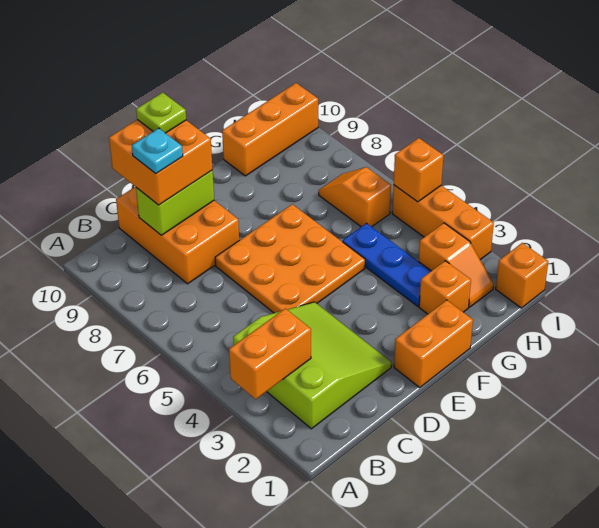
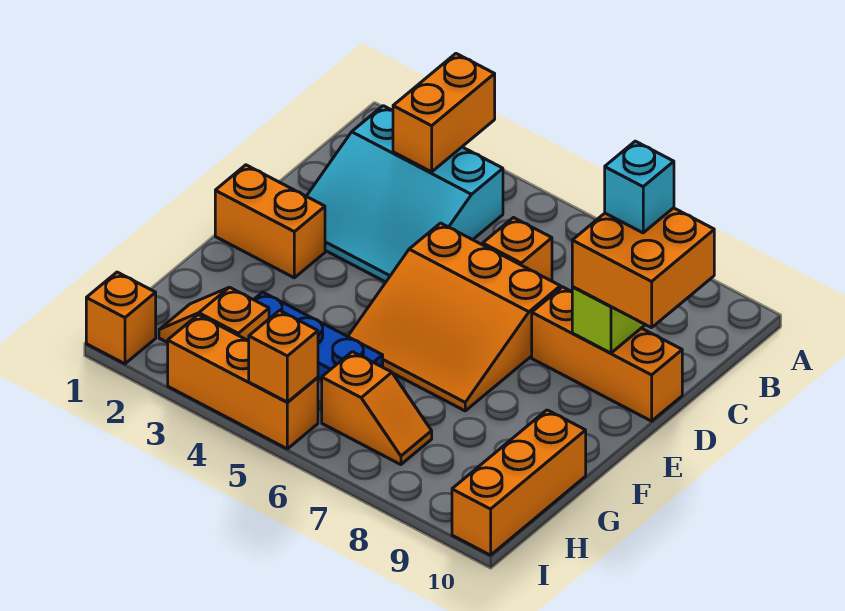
lime 3x3 slope [233,302,392,429] -> cyan 3x3 slope [307,106,503,282]
orange 2x3 brick [116,187,239,284] -> orange 1x3 brick [532,287,682,421]
cyan 1x1 plate [132,128,183,174] -> cyan 1x1 brick [605,141,674,233]
orange 3x3 plate [215,204,365,313] -> orange 3x3 slope [348,223,560,411]
lime 1x1 plate [136,92,186,133] -> none
orange 1x2 brick [394,300,473,387] -> orange 1x2 brick turned to [215,165,325,278]
orange 1x1 brick [419,261,471,314] -> orange 1x1 brick moved to [483,218,552,281]

